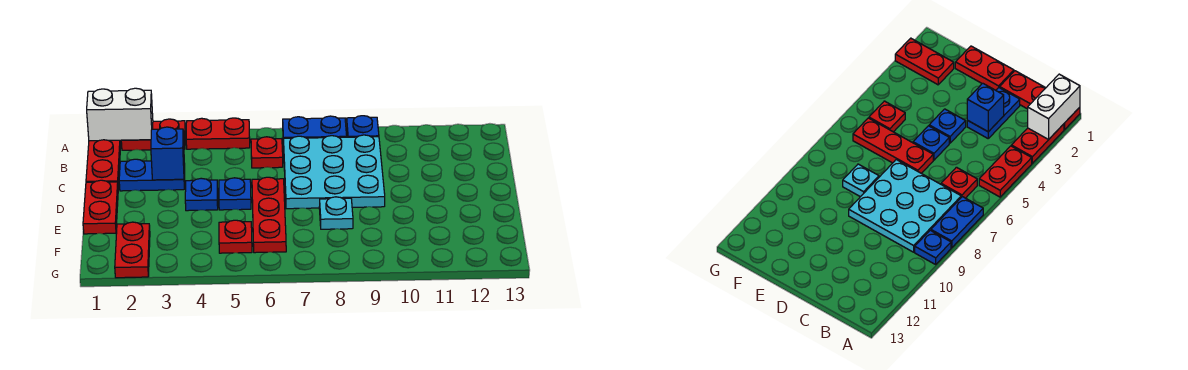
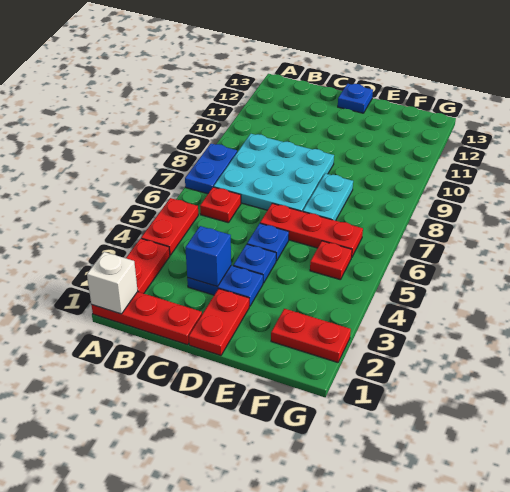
white 1x2 brick [87,88,153,141] -> white 1x1 brick [87,252,138,314]
blue 1x1 plate [347,116,379,137] -> blue 1x1 plate moved to [338,84,373,113]
blue 1x2 plate [119,159,185,191] -> blue 1x2 plate turned to [187,265,263,306]
red 1x2 plate [83,180,118,234] -> red 1x2 plate turned to [189,289,249,356]
cyan 1x1 plate [319,197,353,229] -> cyan 1x2 plate [303,173,353,221]

